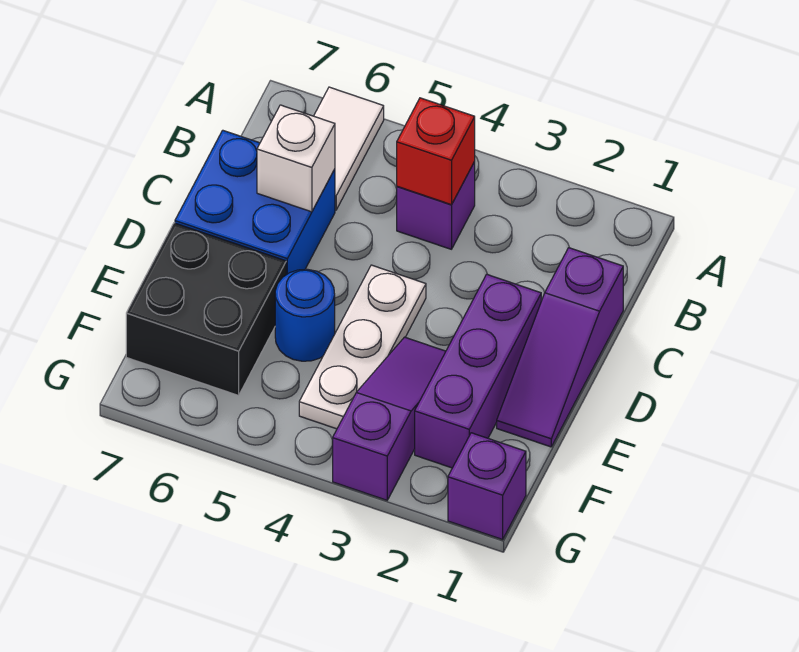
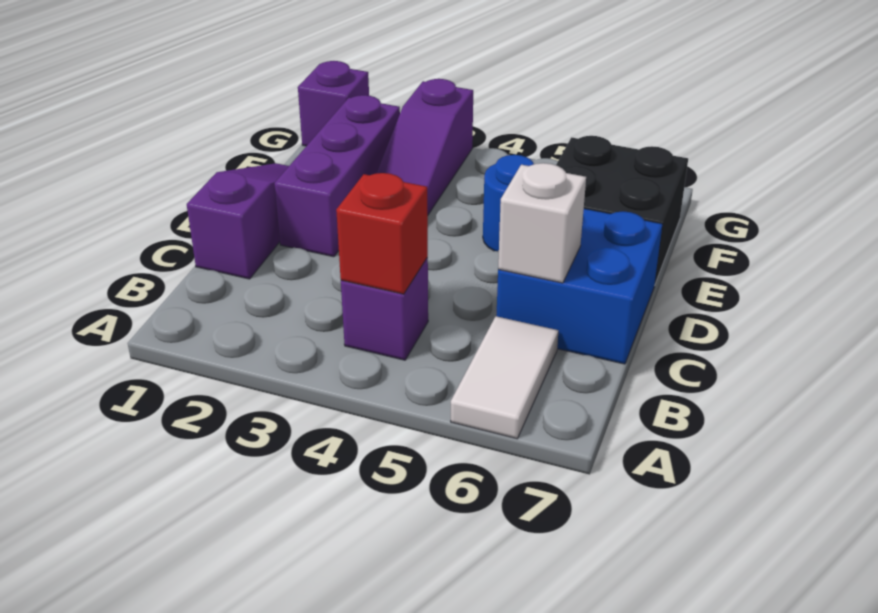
white 1x3 plate [299,265,426,429] -> none

